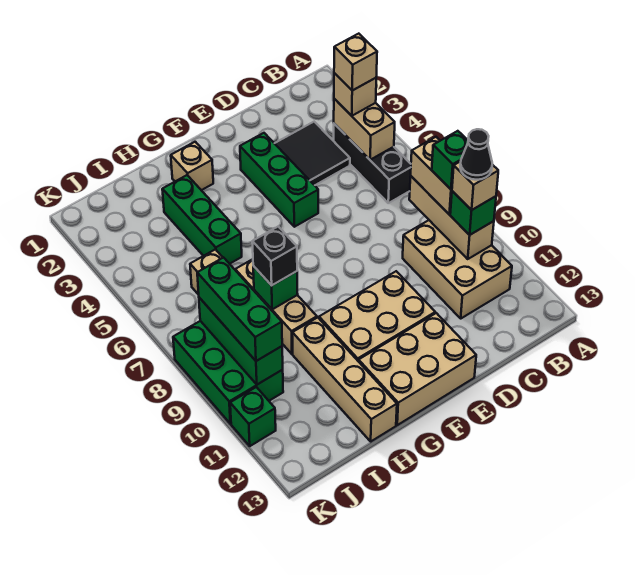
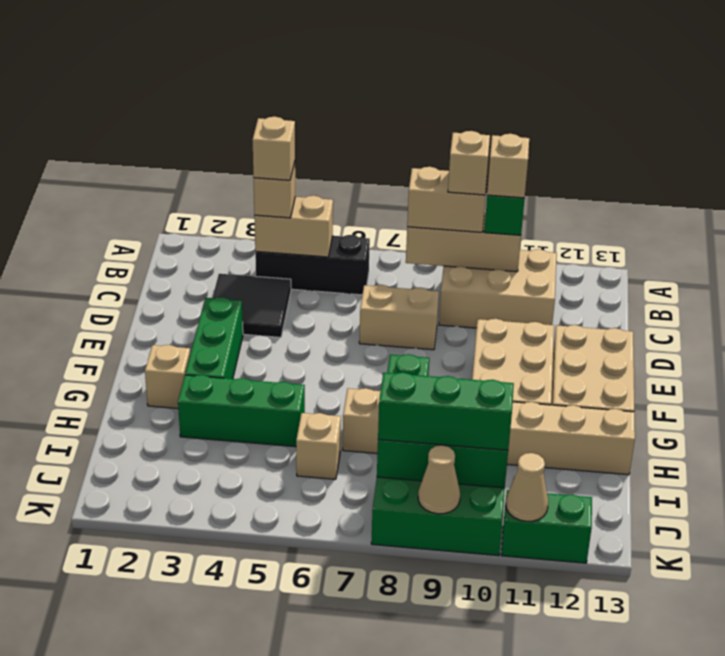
green 1x1 brick [432,131,468,189] -> tan 1x1 brick [448,131,490,195]
black 1x1 cone [460,129,492,180] -> none
none -> tan 1x2 brick [359,285,439,350]
green 1x3 brick [240,133,318,227] -> green 1x3 brick turned to [185,297,243,379]
black 1x1 brick [252,226,297,285] -> none
none -> tan 1x1 cone [418,445,460,514]
green 1x1 brick [230,387,276,446] -> green 1x2 brick [501,490,592,563]
none -> tan 1x1 cone [506,453,548,521]

